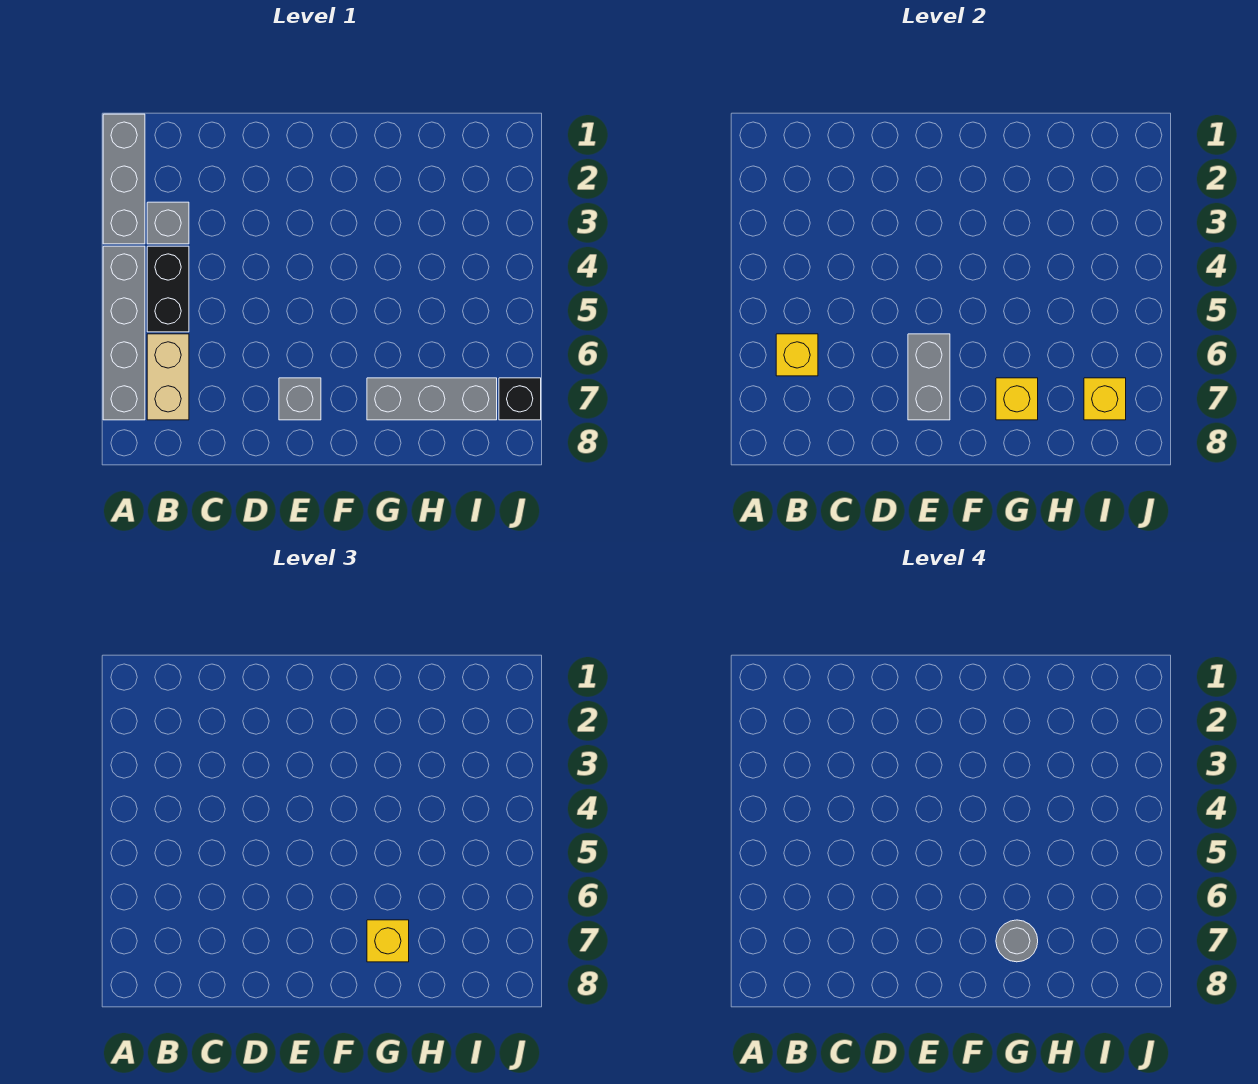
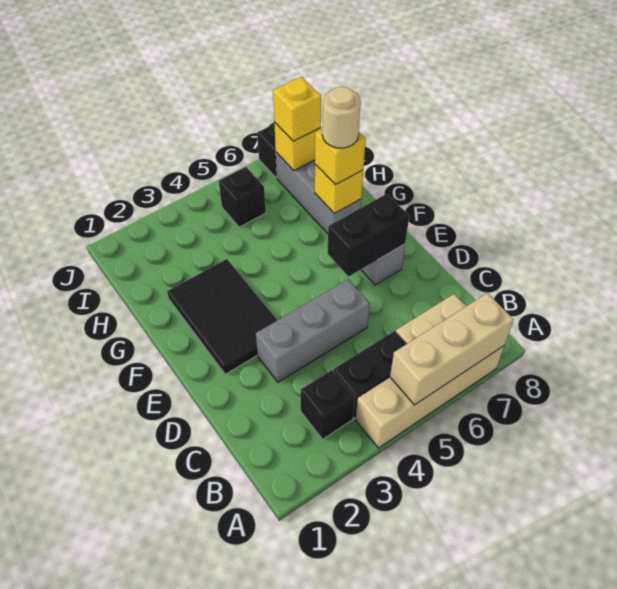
grey 1x3 brick [103,114,145,244] -> grey 1x3 brick moved to [256,279,370,382]
grey 1x4 brick [103,246,145,420] -> tan 1x4 brick [356,345,505,448]
none -> tan 1x3 brick [390,293,514,405]
grey 1x1 brick [147,202,189,244] -> black 1x1 brick [301,370,355,439]
yellow 1x1 brick [776,334,818,376] -> yellow 1x1 brick moved to [273,77,321,141]
none -> black 2x3 tile [167,259,277,374]
grey 1x2 brick [908,334,950,420] -> black 1x2 brick [328,194,409,277]
grey 1x1 round brick [996,920,1038,962] -> tan 1x1 round brick [322,87,361,148]
none -> black 1x1 brick [219,167,266,227]

